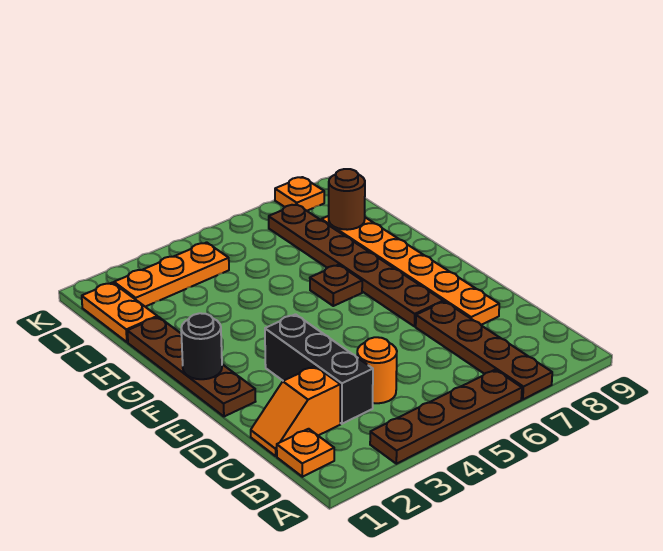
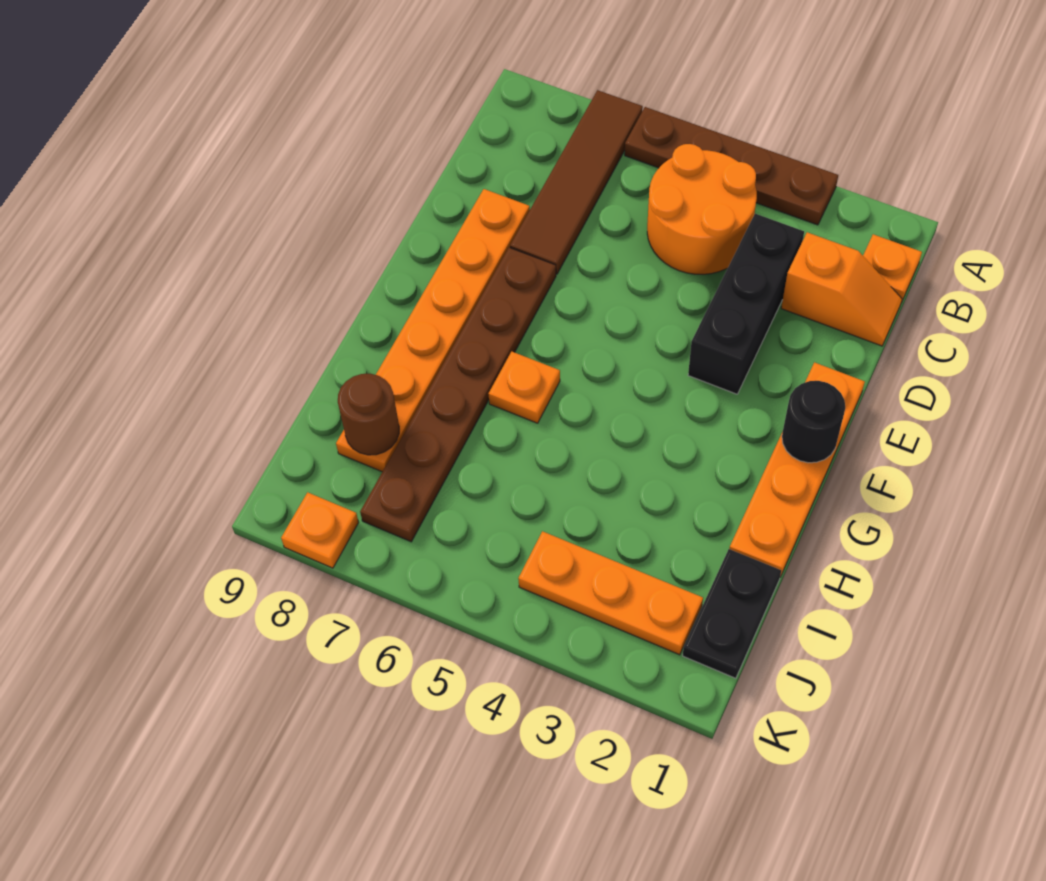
brown 1x4 plate [416,302,552,400] -> brown 1x4 tile [510,90,643,274]
orange 1x1 round brick [357,337,397,403] -> orange 2x2 round brick [647,144,757,274]
brown 1x4 plate [127,317,256,417] -> orange 1x4 plate [729,362,865,577]
brown 1x1 plate [310,265,362,306] -> orange 1x1 plate [489,352,560,423]
orange 1x2 plate [82,283,157,342] -> black 1x2 plate [683,549,781,678]

